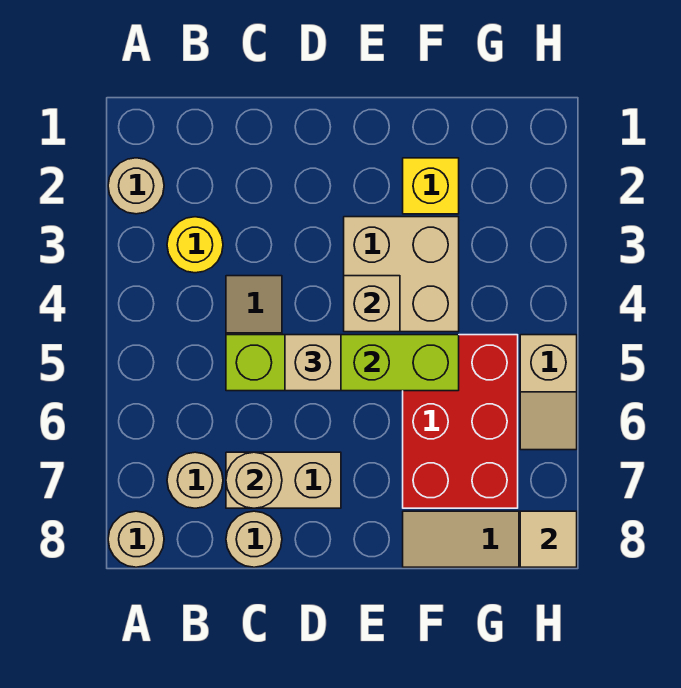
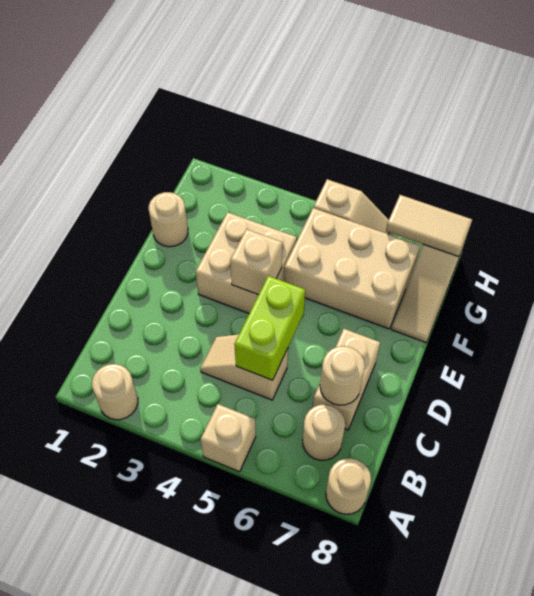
yellow 1x1 round brick [167,217,223,273] -> none
lime 1x4 brick [226,335,459,391] -> lime 1x2 brick [234,276,305,380]
tan 1x1 round brick [226,511,282,567] -> tan 1x1 round brick moved to [149,192,188,247]
tan 1x1 brick [285,335,341,391] -> tan 1x1 brick moved to [200,404,256,472]
yellow 1x1 brick [403,158,459,214] -> none
red 2x3 brick [403,335,518,508] -> tan 2x3 brick [284,208,420,329]
tan 1x1 tile [520,511,577,567] -> tan 1x2 tile [386,195,472,257]

